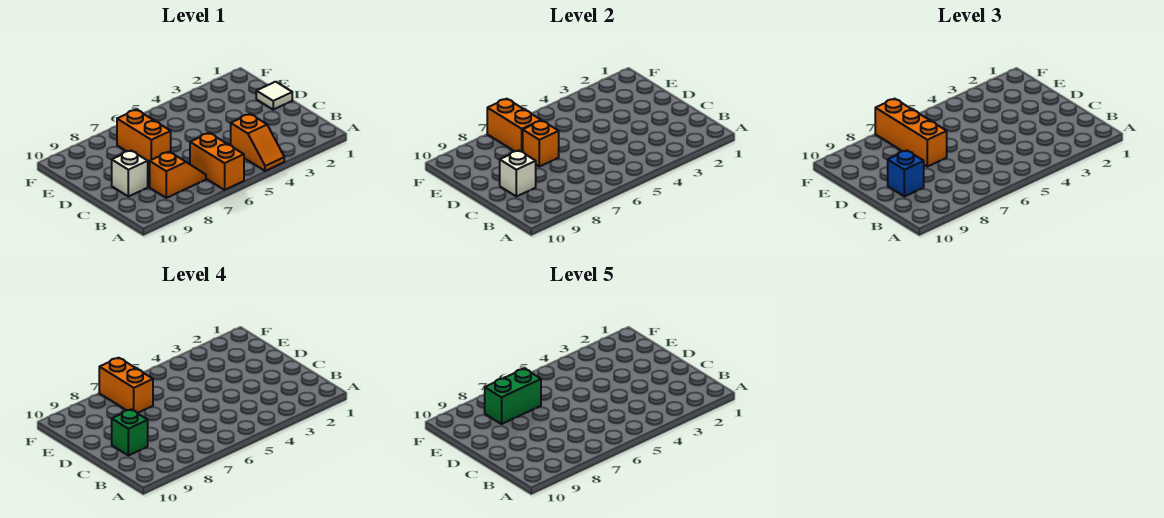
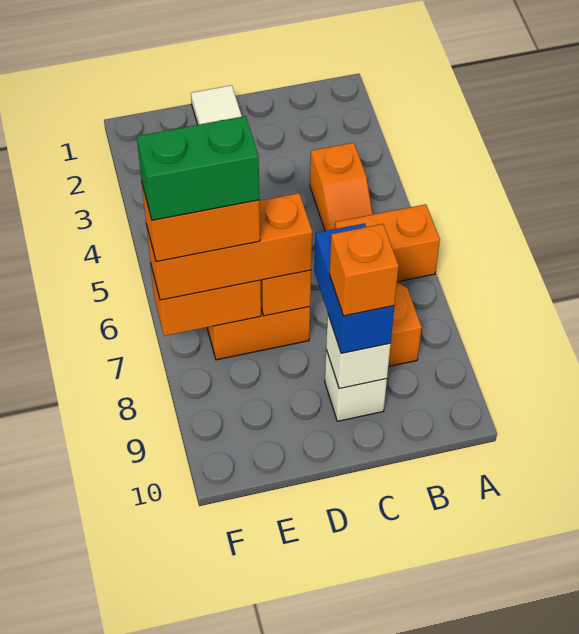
orange 1x2 slope [231,114,284,171] -> orange 1x2 slope turned to [310,143,373,231]
blue 1x1 brick [888,151,924,197] -> blue 1x2 brick [314,223,394,353]
green 1x1 brick [112,410,148,456] -> orange 1x1 brick [330,224,399,316]
green 1x2 brick [485,369,541,424] -> green 1x2 brick turned to [137,116,259,220]

